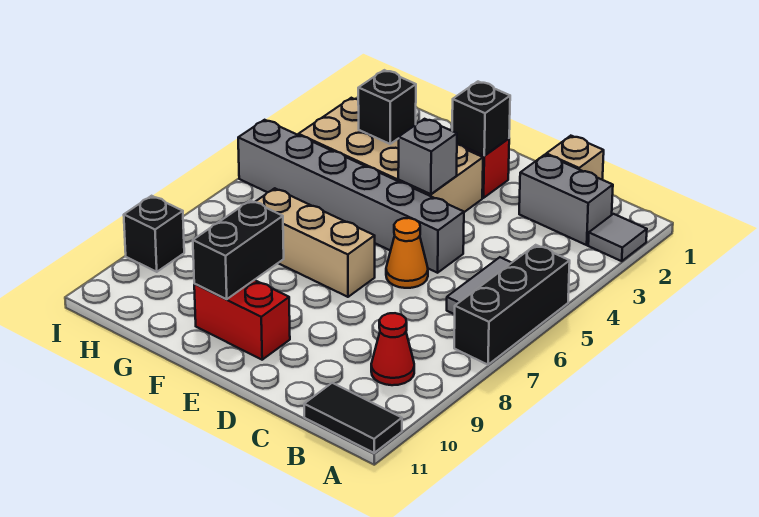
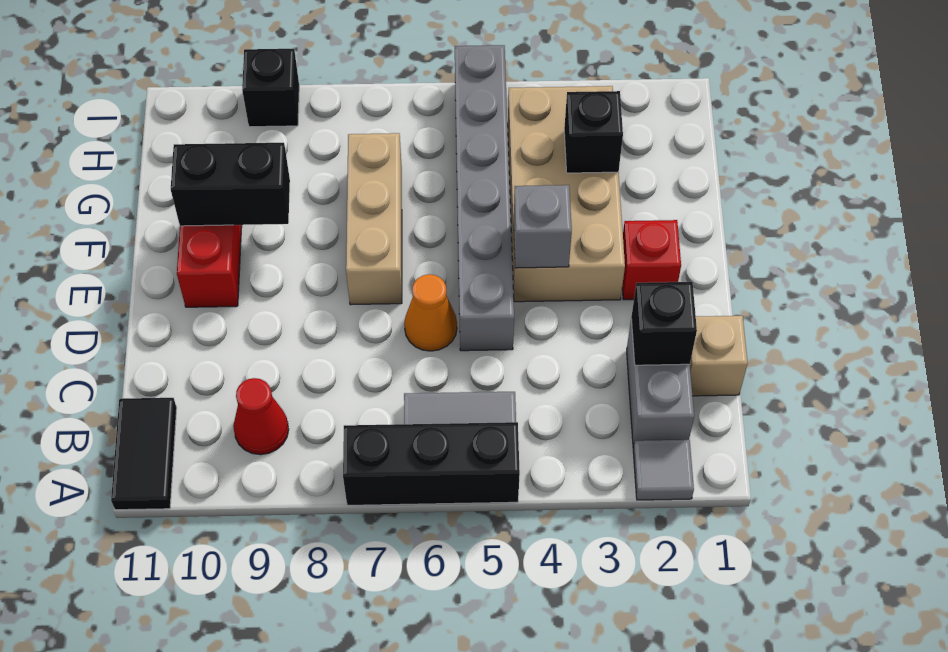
black 1x1 brick [452,82,510,156] -> black 1x1 brick moved to [631,282,697,365]

